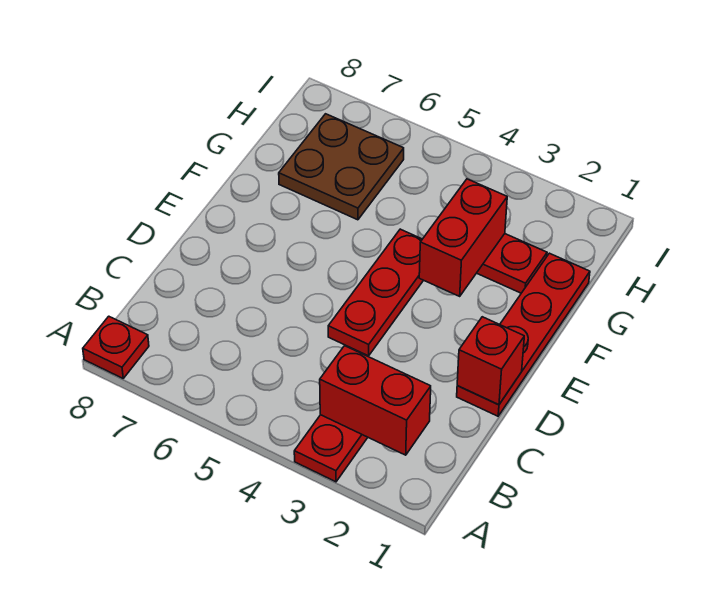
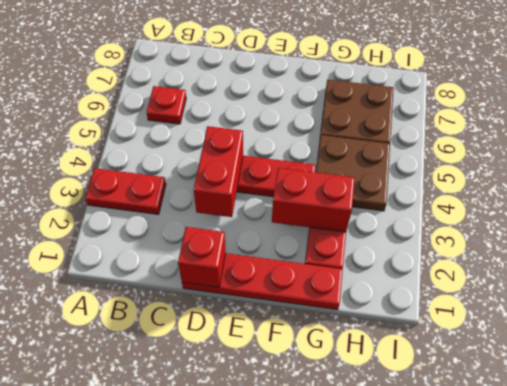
red 1x1 plate [83,316,149,378] -> red 1x1 plate moved to [146,86,186,124]
red 1x2 brick [320,346,431,455] -> red 1x2 brick moved to [194,126,243,217]
none -> brown 2x2 plate [316,135,390,211]

